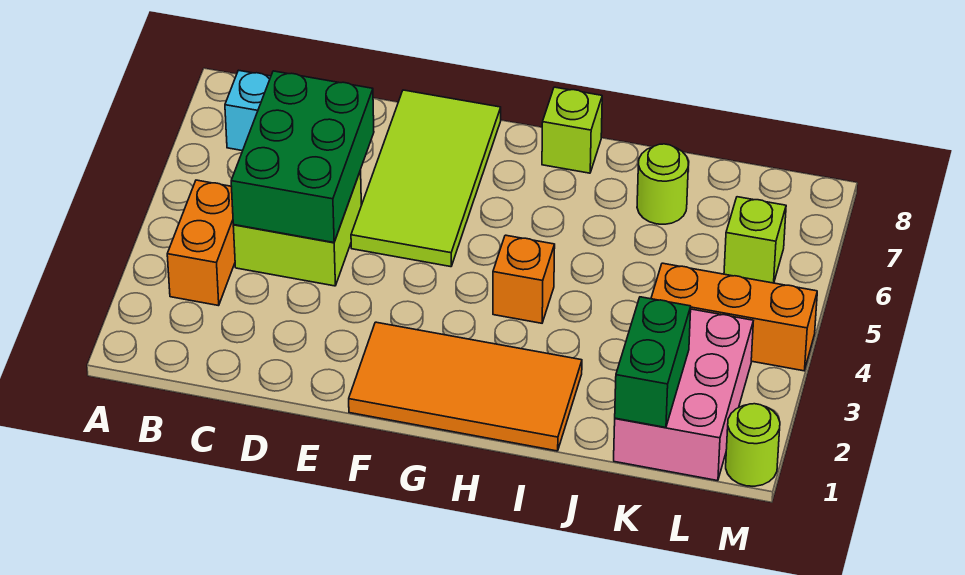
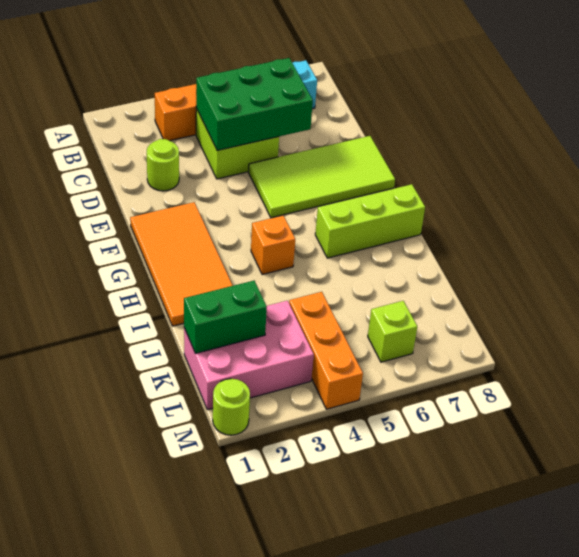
lime 1x1 brick [542,87,602,173] -> lime 1x3 brick [315,184,425,258]
lime 1x1 round brick [637,144,689,224] -> lime 1x1 round brick moved to [147,139,179,191]

